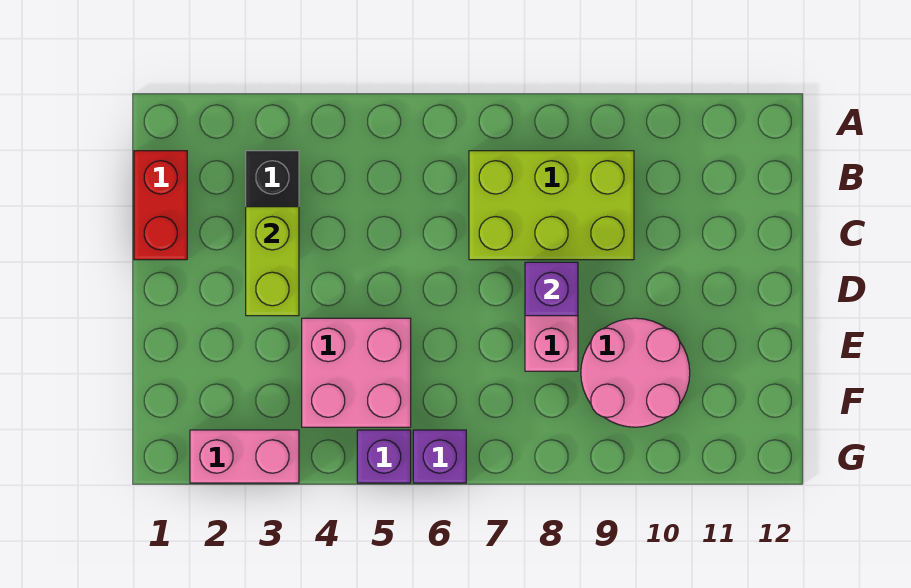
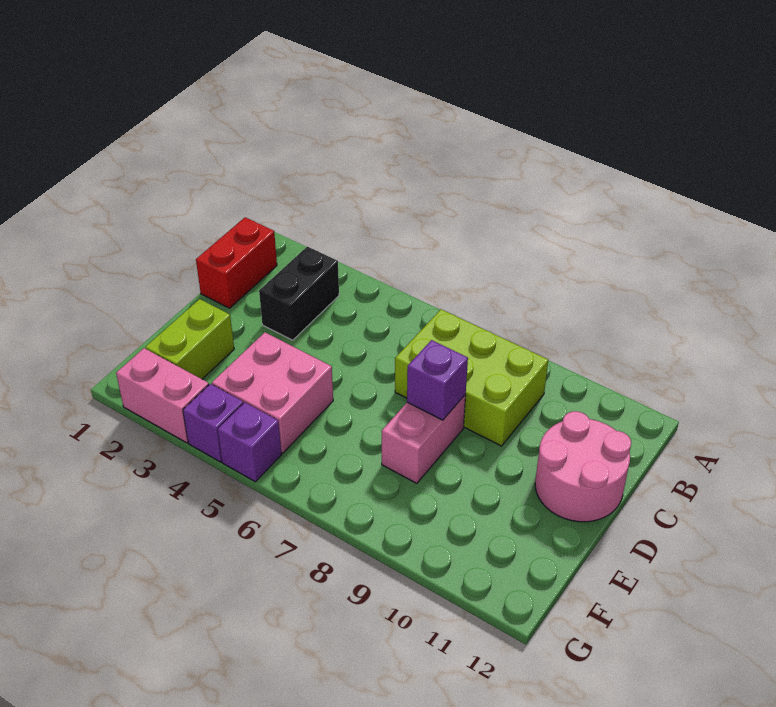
lime 1x2 brick [246,207,299,316] -> lime 1x2 brick moved to [145,299,234,379]
pink 2x2 round brick [581,318,690,427] -> pink 2x2 round brick moved to [535,411,631,522]
purple 1x1 brick [413,430,466,483] -> purple 1x1 brick moved to [183,384,243,462]

